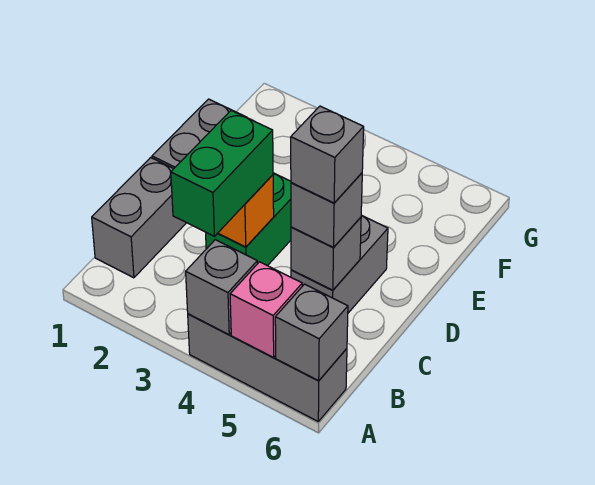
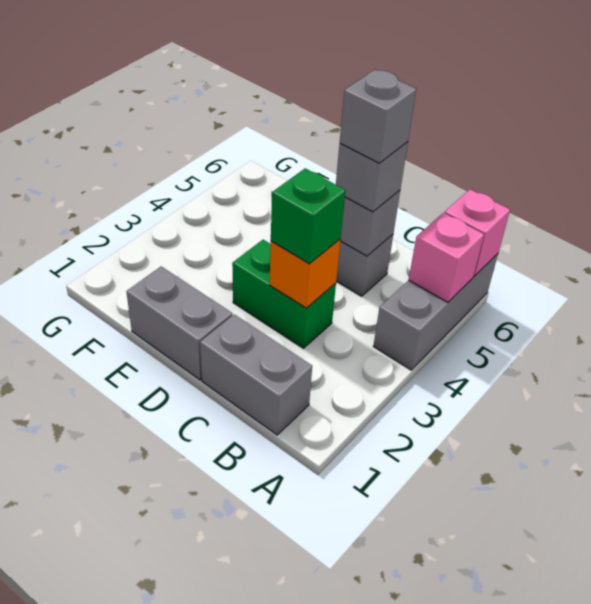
grey 1x1 brick [186,240,257,335] -> none
grey 1x1 brick [275,284,348,381] -> pink 1x1 brick [444,189,510,276]
green 1x2 brick [171,111,273,236] -> green 1x1 brick [271,168,346,264]

